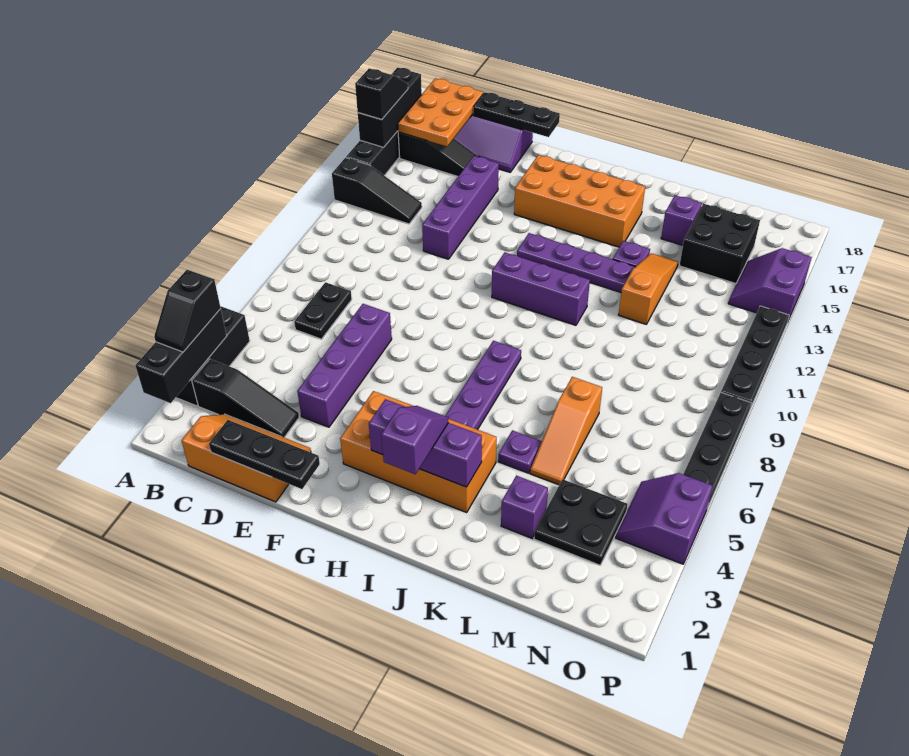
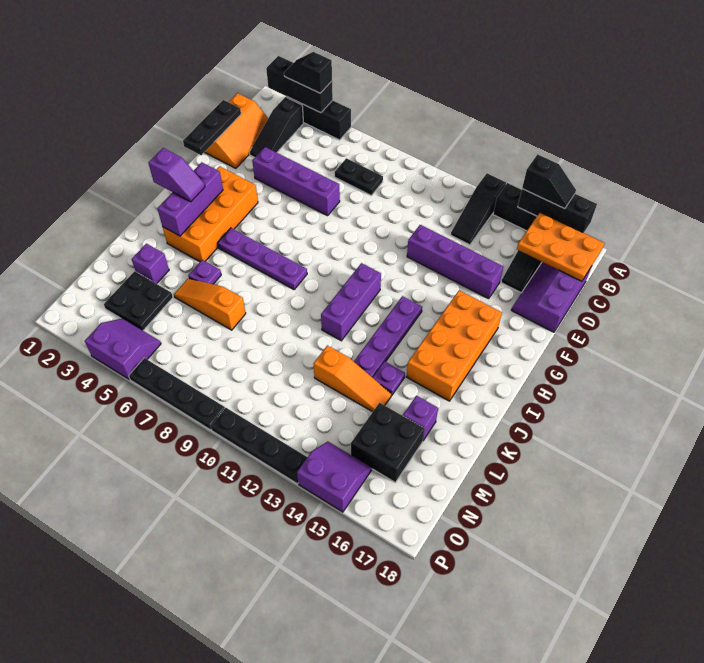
black 1x3 plate [473,92,560,137] -> none

